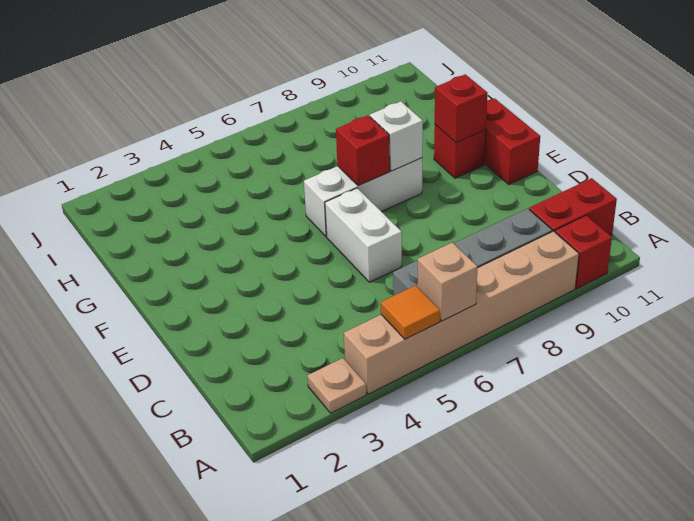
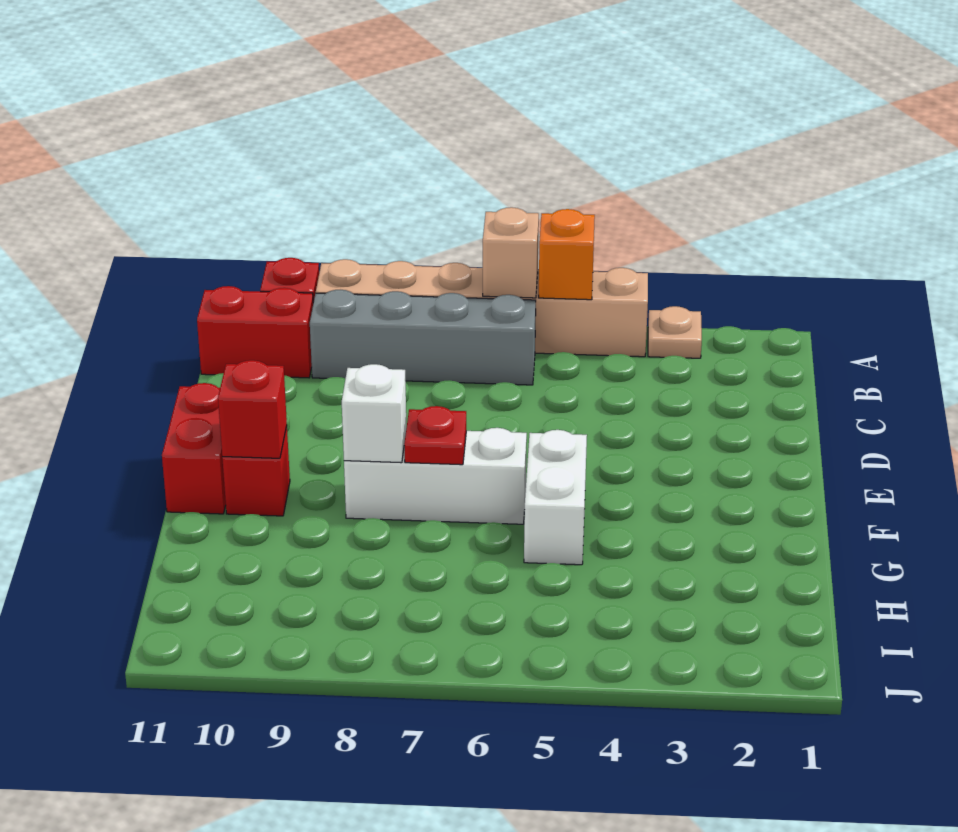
orange 1x1 tile [381,285,440,339] -> orange 1x1 brick [539,209,595,300]
white 1x2 brick [325,188,402,282] -> white 1x2 brick moved to [524,430,587,565]
red 1x1 brick [336,115,390,186] -> red 1x1 plate [404,406,466,465]

